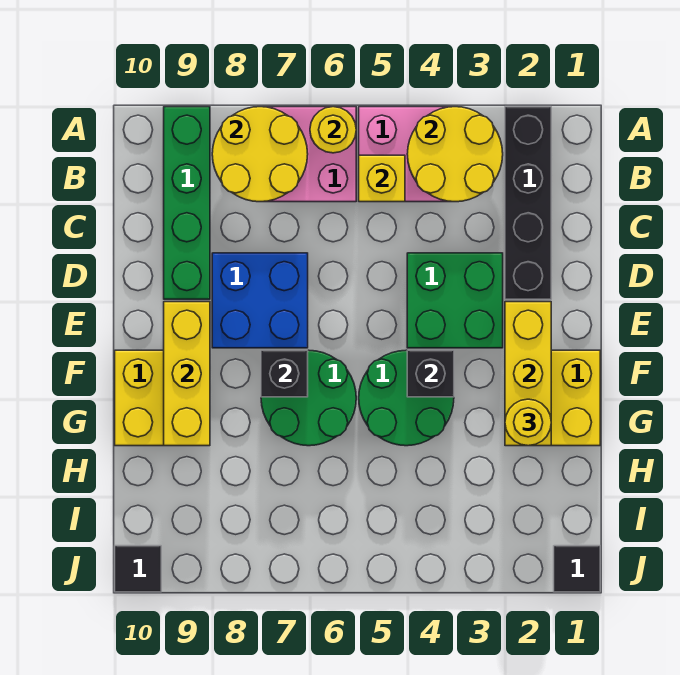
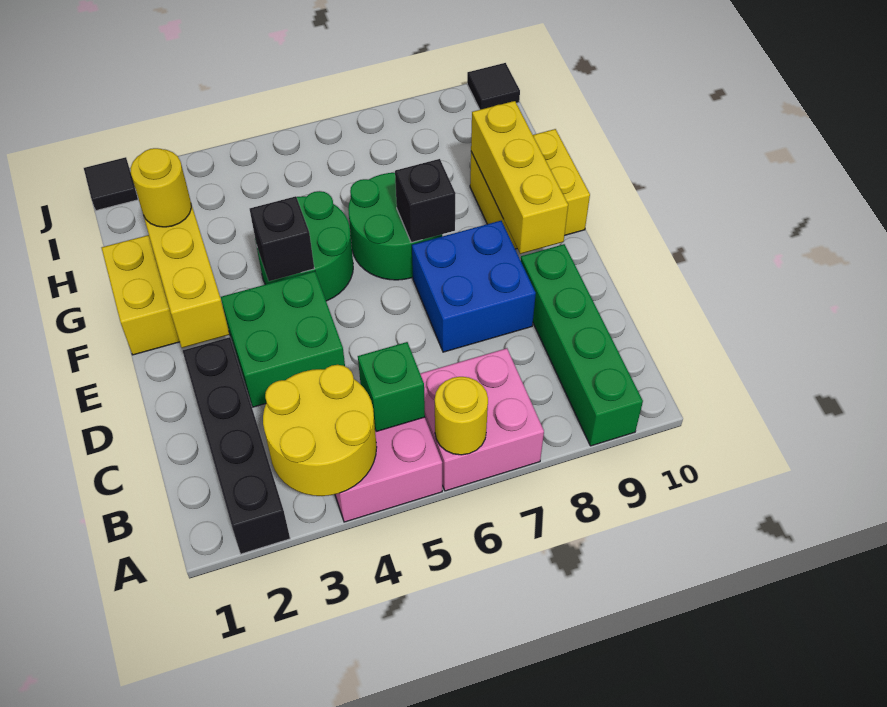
yellow 2x2 round brick [212,107,308,202] -> none
yellow 1x1 brick [359,155,405,202] -> green 1x1 brick [358,342,425,431]

